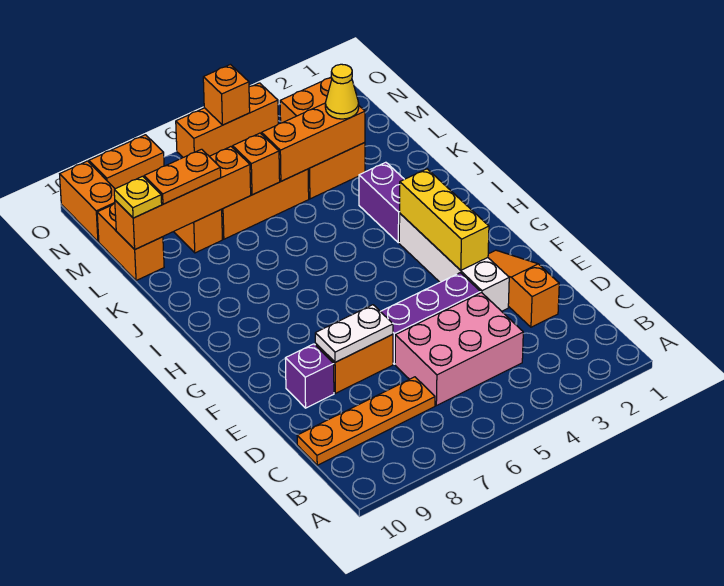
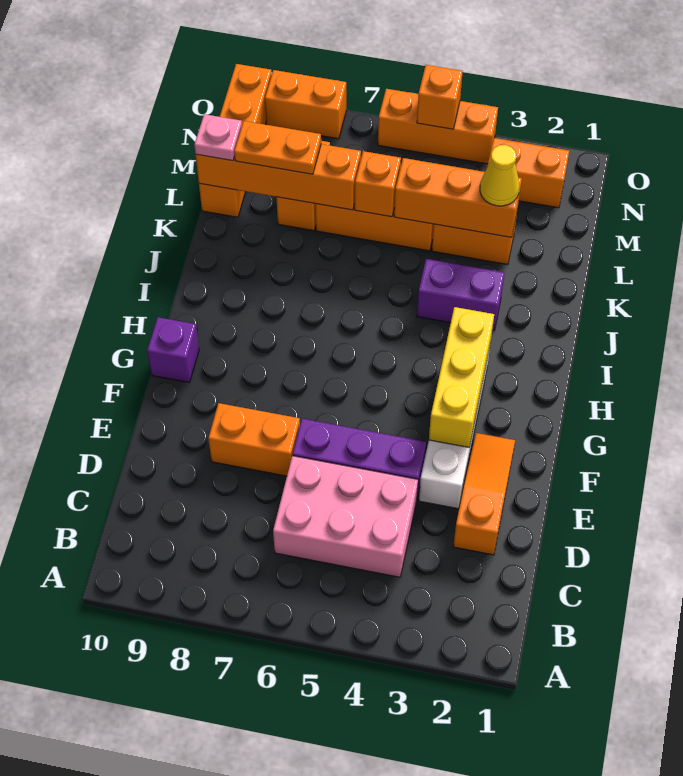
orange 1x4 plate [297,377,435,465] -> none
white 1x2 plate [315,305,393,362] -> none
purple 1x1 brick [285,344,334,408] -> purple 1x1 brick moved to [147,317,199,382]
purple 1x2 brick [359,162,404,243] -> purple 1x2 brick turned to [417,259,504,330]
yellow 1x1 plate [114,176,162,218] -> pink 1x1 plate [194,114,242,161]

